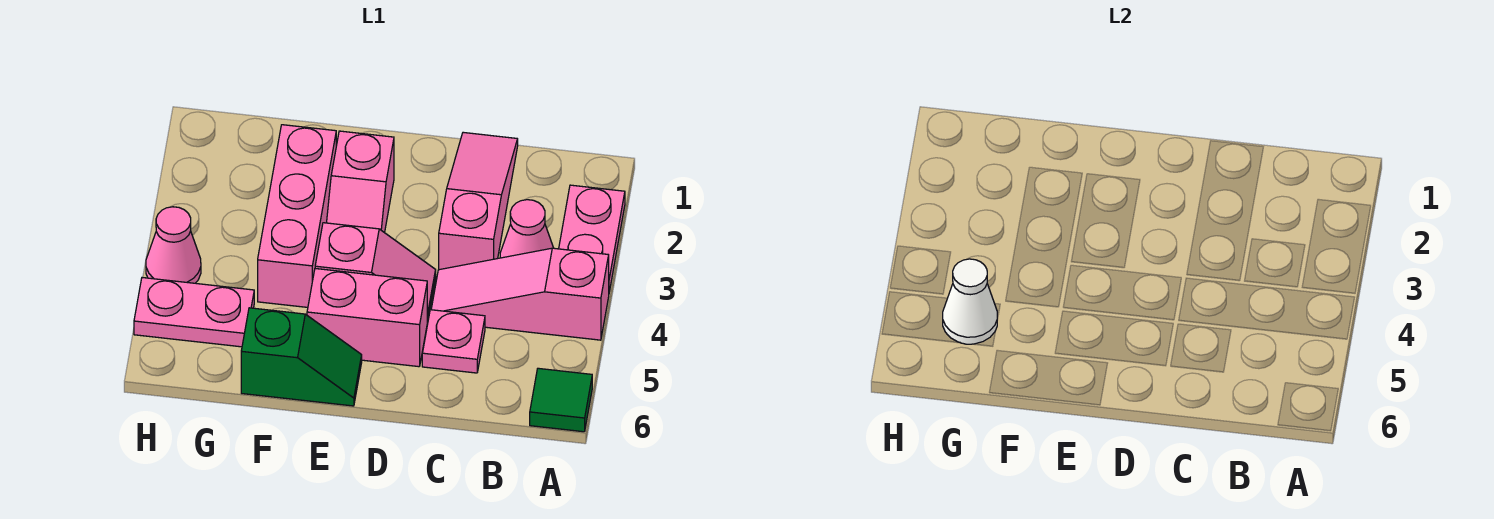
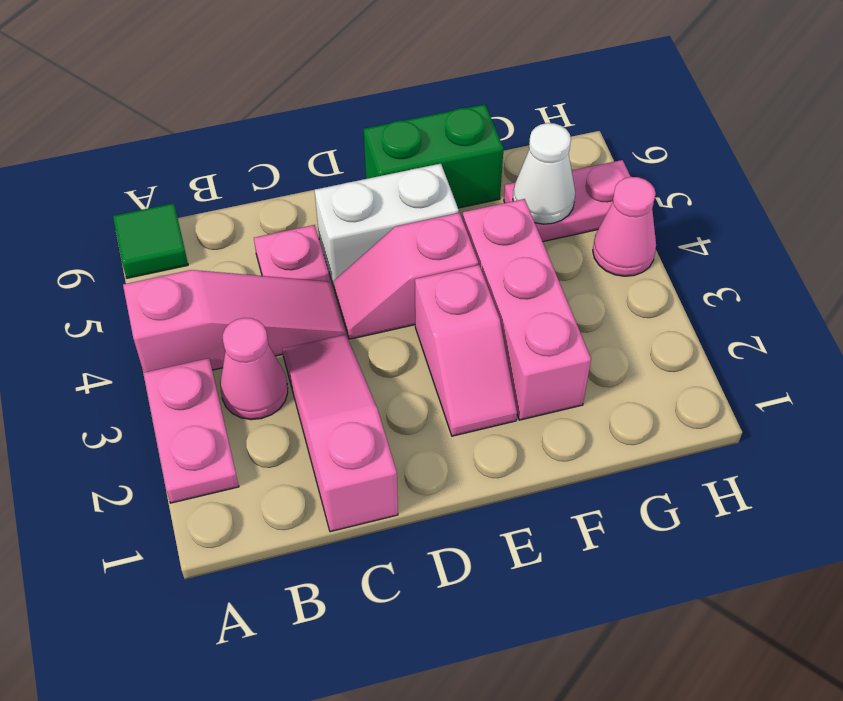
pink 1x3 slope [439,132,518,270] -> pink 1x3 slope turned to [282,334,398,532]
pink 1x2 brick [307,269,427,367] -> white 1x2 brick [315,164,459,287]
pink 1x2 slope [327,131,394,233] -> pink 1x2 slope turned to [415,265,517,436]
green 1x2 slope [241,308,362,406] -> green 1x2 brick [364,104,504,208]

